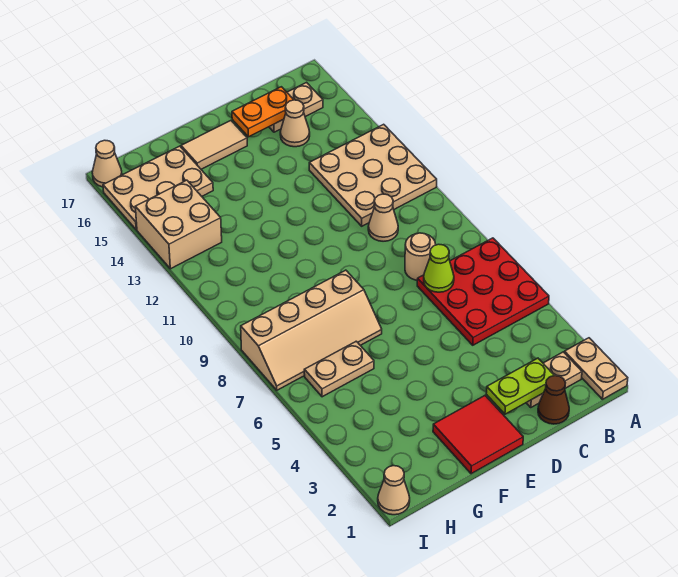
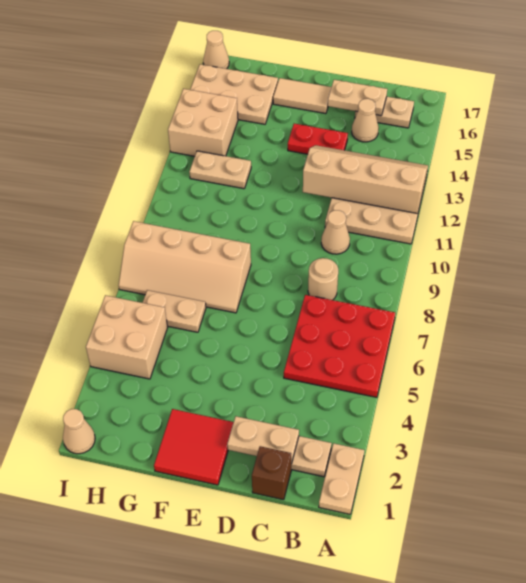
none -> tan 2x4 slope [303,145,428,214]
brown 1x1 cone [538,376,569,424] -> brown 1x1 brick [252,446,291,500]
lime 1x2 plate [486,358,555,414] -> tan 1x2 plate [227,416,299,463]
lime 1x1 cone [424,244,454,292] -> none
orange 1x2 plate [232,87,294,137] -> tan 1x2 plate [328,80,387,116]
none -> red 1x2 plate [288,124,348,154]
none -> tan 1x2 plate [189,151,251,189]
none -> tan 2x2 brick [86,295,168,379]

